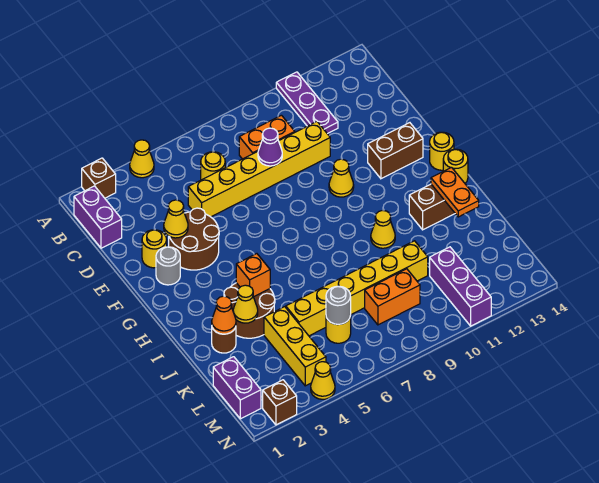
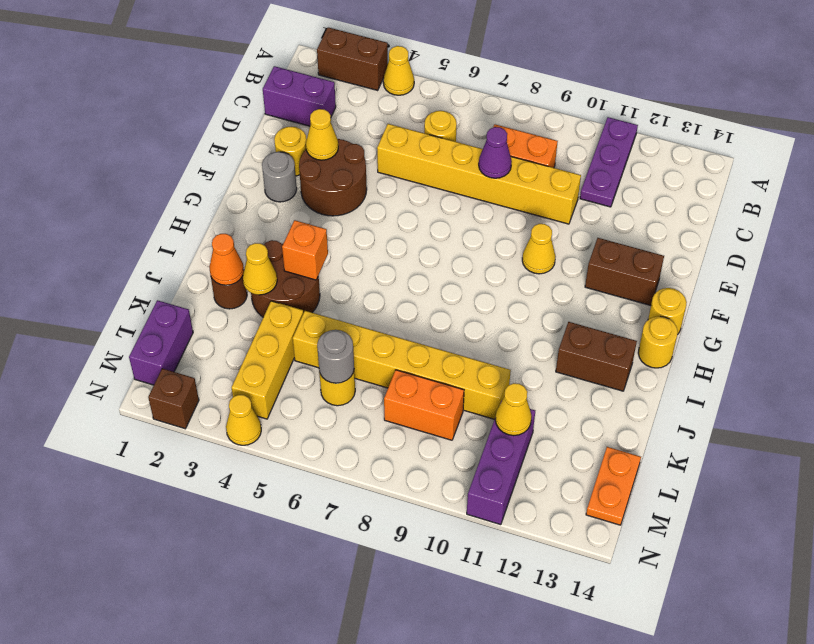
brown 1x1 brick [82,158,116,198] -> brown 1x2 brick [317,27,388,90]
purple 1x2 brick [74,186,122,248] -> purple 1x2 brick turned to [263,66,336,126]
yellow 1x1 cone [371,210,395,248] -> yellow 1x1 cone moved to [495,383,532,436]
orange 1x2 plate [431,168,479,217] -> orange 1x2 plate moved to [586,447,641,525]

